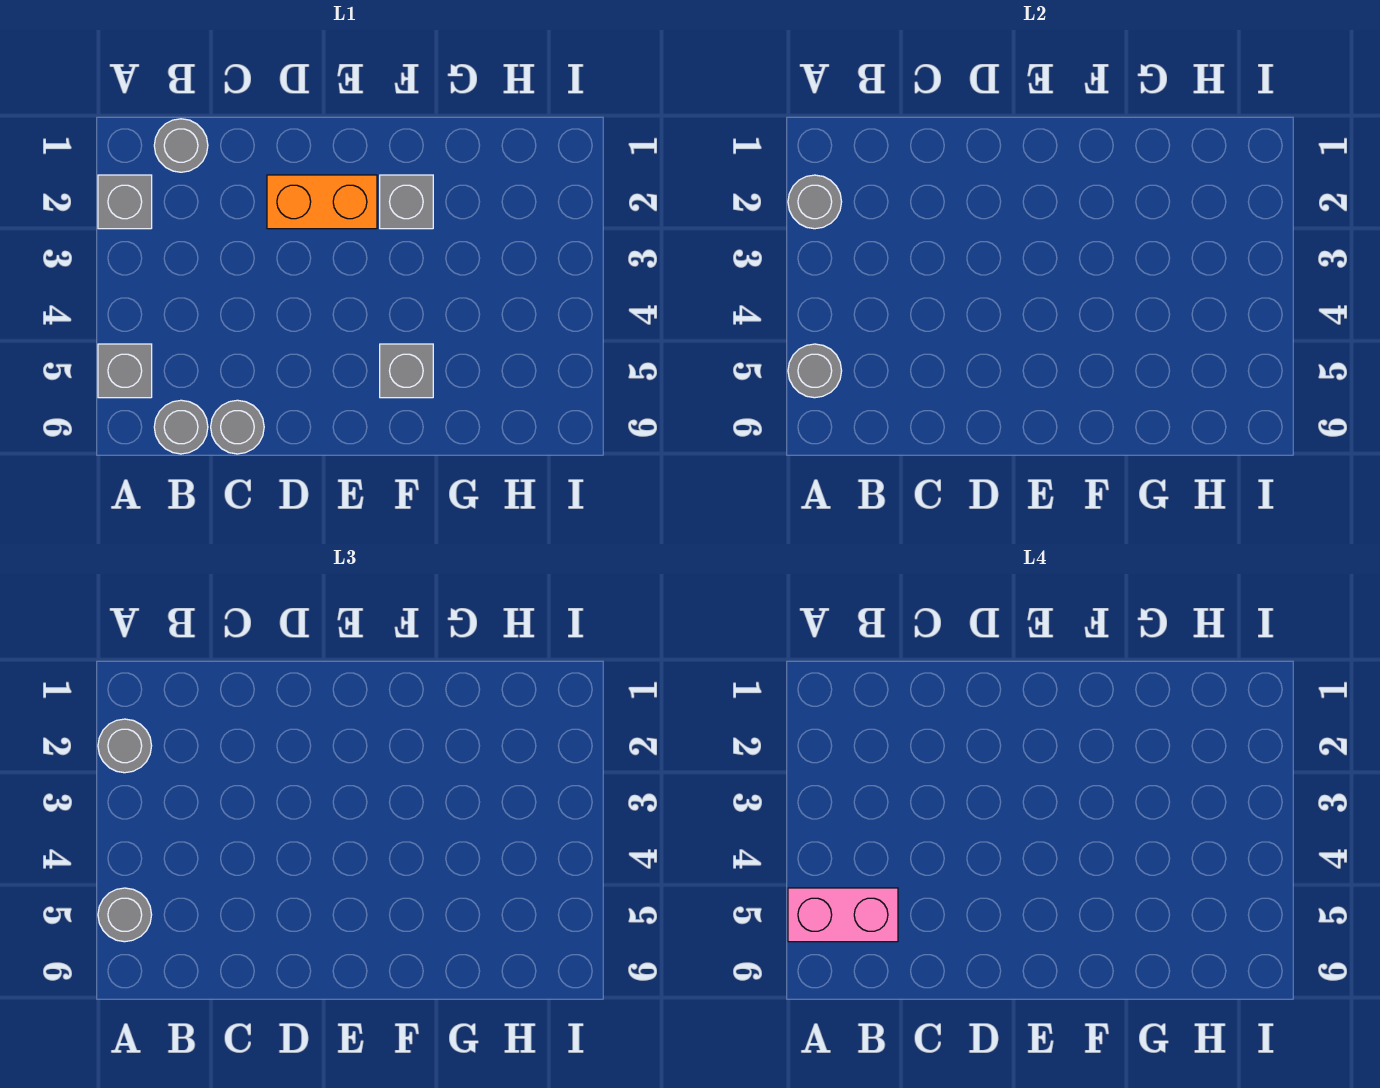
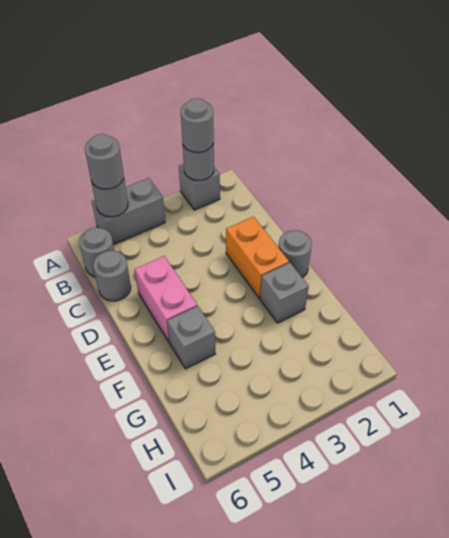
grey 1x1 brick [98,344,152,398] -> grey 1x2 brick [92,178,165,245]
pink 1x2 brick [788,888,898,942] -> pink 1x2 brick moved to [135,256,197,342]
grey 1x1 round brick [154,119,208,172] -> grey 1x1 round brick moved to [279,230,312,277]

